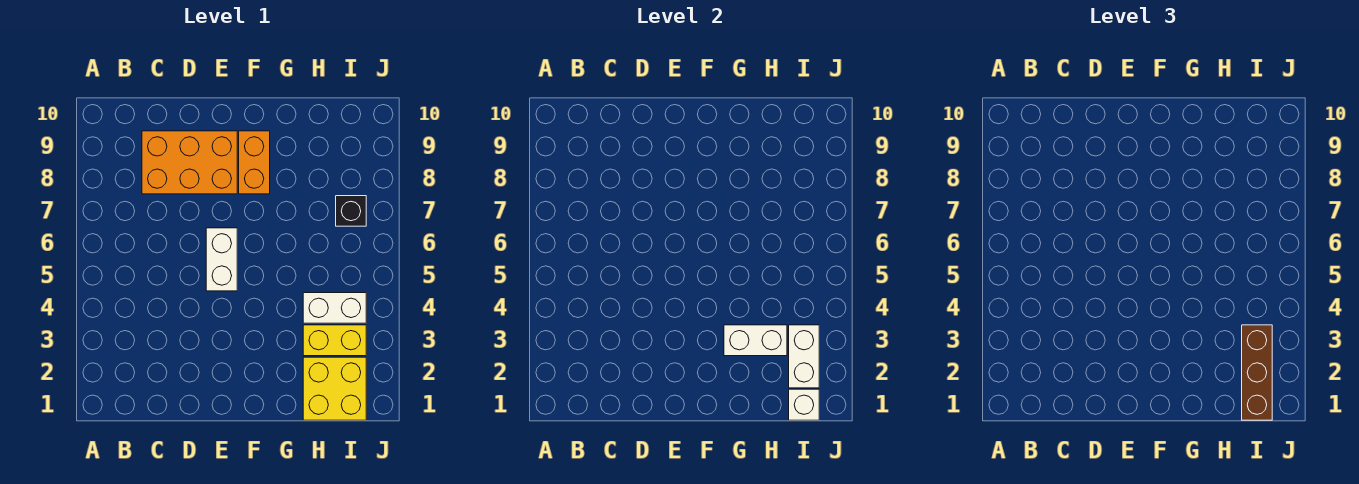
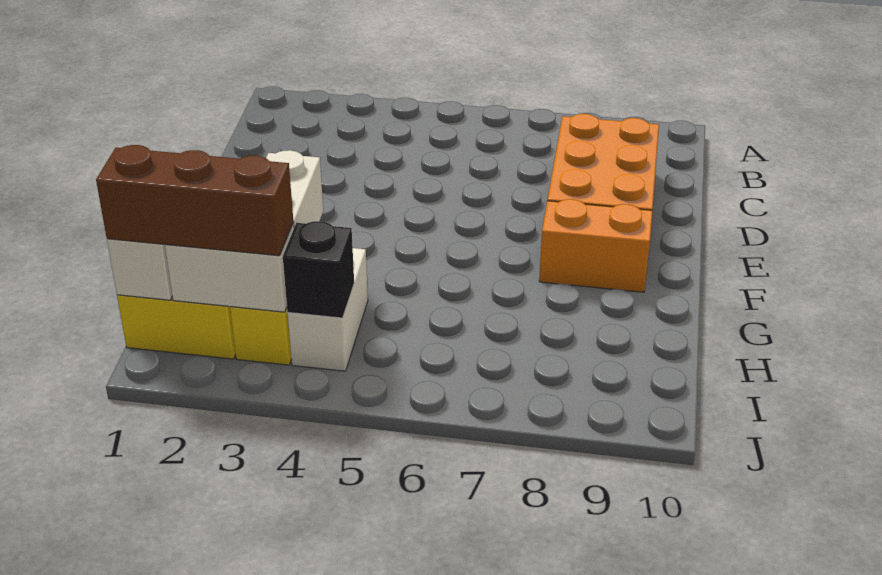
white 1x2 brick [206,228,237,291] -> none
black 1x1 brick [336,196,366,226] -> black 1x1 brick moved to [283,221,354,318]

